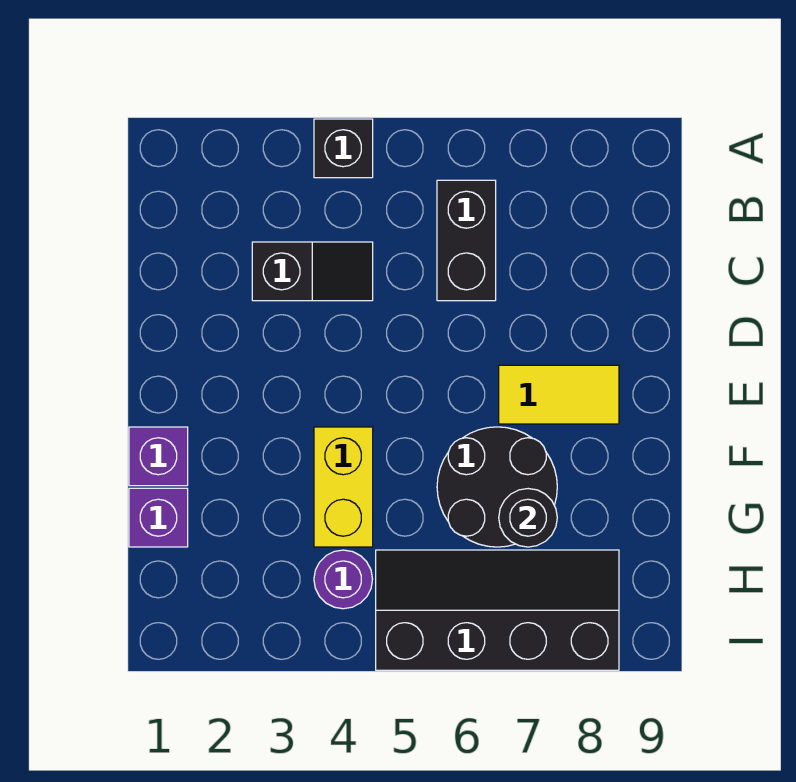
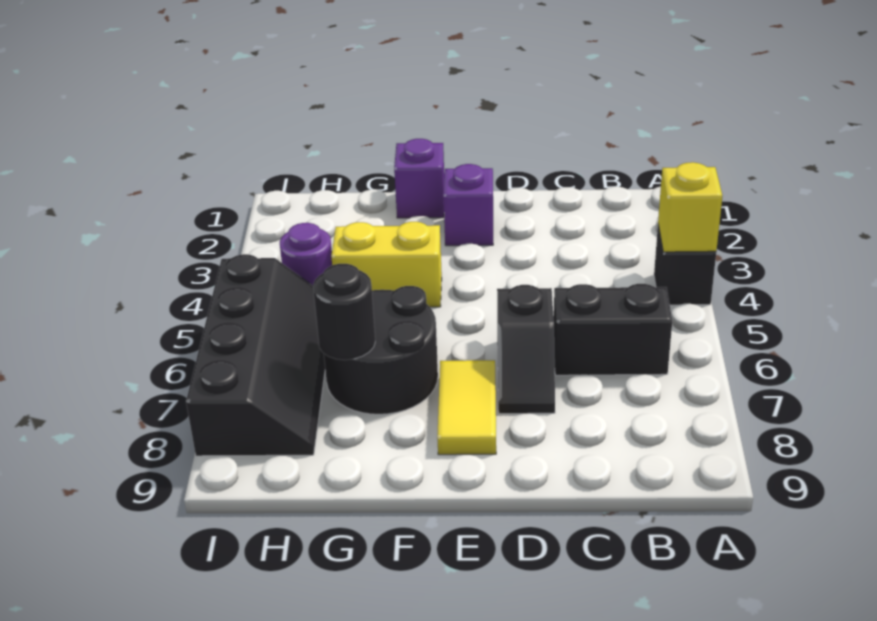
none -> yellow 1x1 brick [658,162,722,252]
black 1x2 slope [252,242,373,301] -> black 1x2 slope moved to [497,285,555,414]
purple 1x1 brick [129,488,188,547] -> purple 1x1 brick moved to [444,164,493,246]

